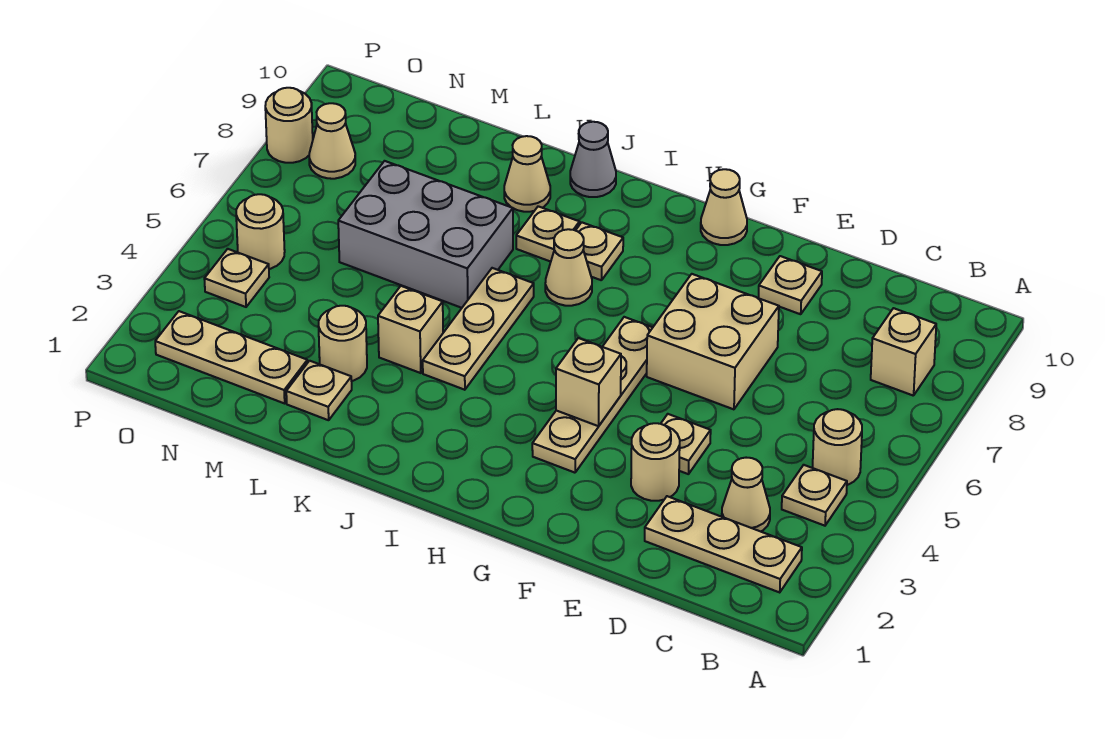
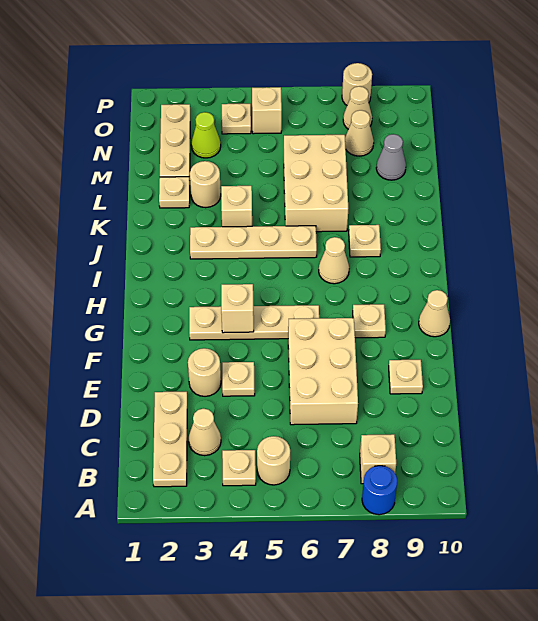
none -> blue 1x1 round brick [362,466,397,515]
tan 2x2 brick [647,274,779,409] -> tan 2x3 brick [288,318,358,425]
tan 1x1 plate [576,222,623,280] -> tan 1x1 plate moved to [353,304,386,338]
tan 1x3 plate [423,268,534,390] -> tan 1x4 plate [190,226,317,259]
grey 1x1 cone [570,122,616,197] -> grey 1x1 cone moved to [376,134,406,180]
grey 2x3 brick [338,161,513,308] -> tan 2x3 brick [284,135,348,232]
tan 1x1 cone [504,136,550,212] -> tan 1x1 cone moved to [345,110,374,156]
none -> lime 1x1 cone [191,112,221,158]
tan 1x1 round brick [236,194,285,269] -> tan 1x1 brick [252,87,282,134]

